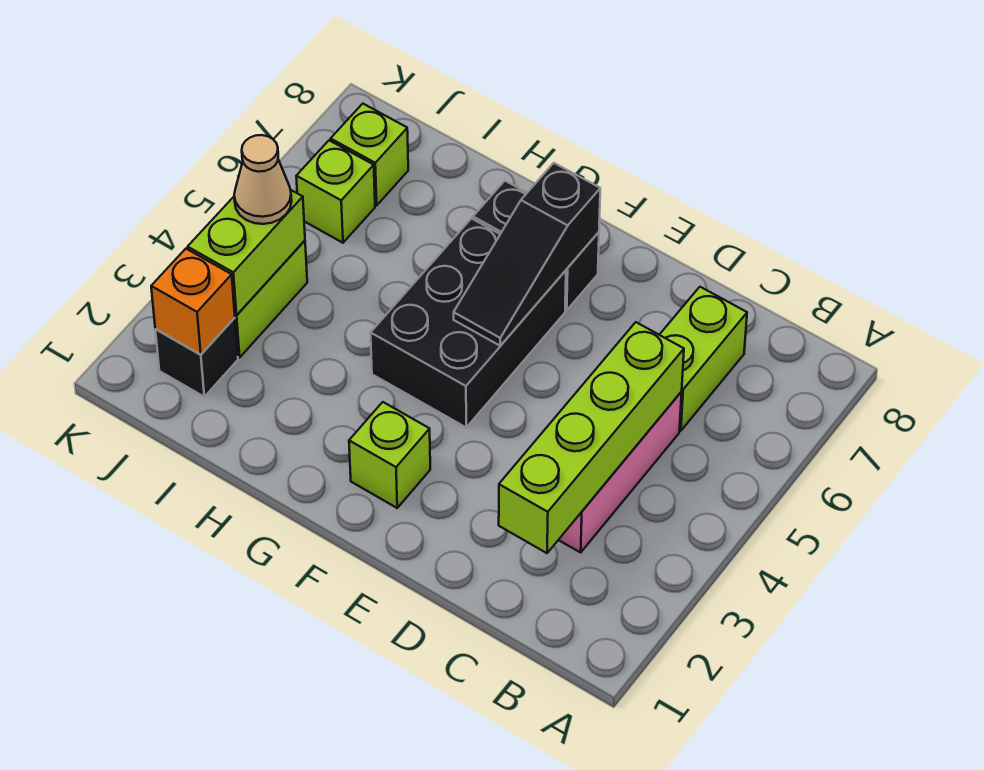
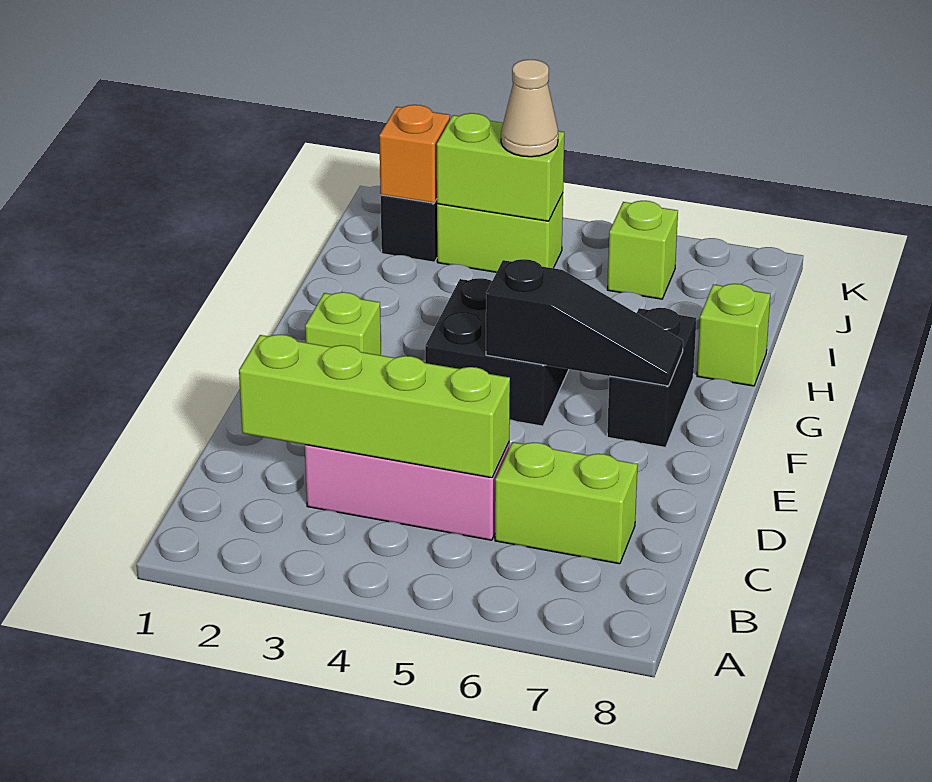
black 2x3 brick [371,219,566,427] -> black 2x2 brick [425,278,569,426]
black 1x3 slope [454,163,600,346] -> black 1x3 slope turned to [486,259,683,386]
lime 1x1 brick [331,104,408,205] -> lime 1x1 brick moved to [697,284,770,386]

